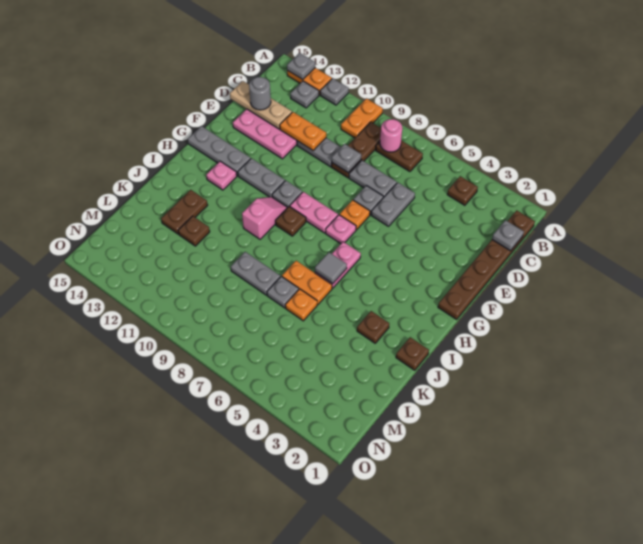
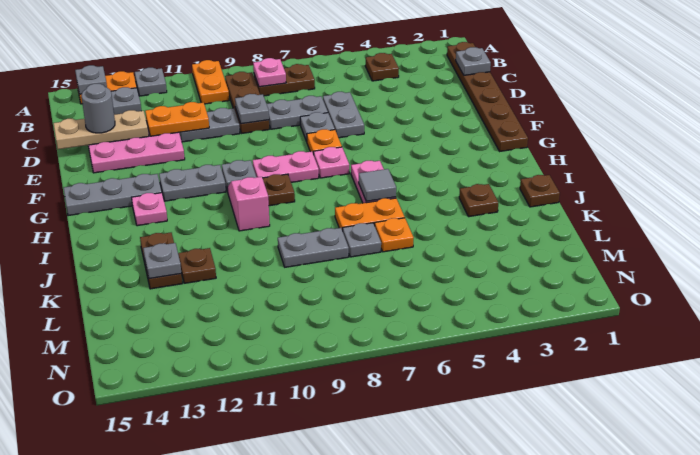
pink 1x1 round brick [380,119,402,152] -> pink 1x1 plate [253,58,286,87]
none -> grey 1x1 plate [143,243,181,279]

